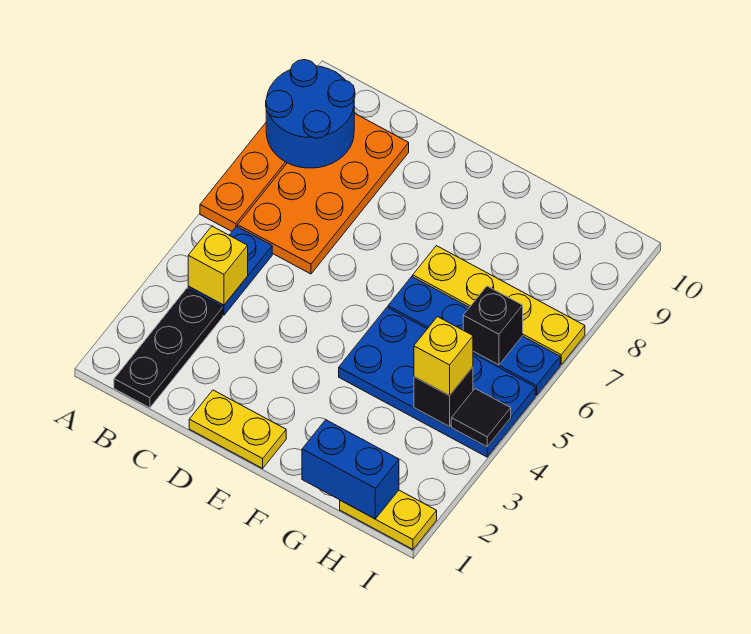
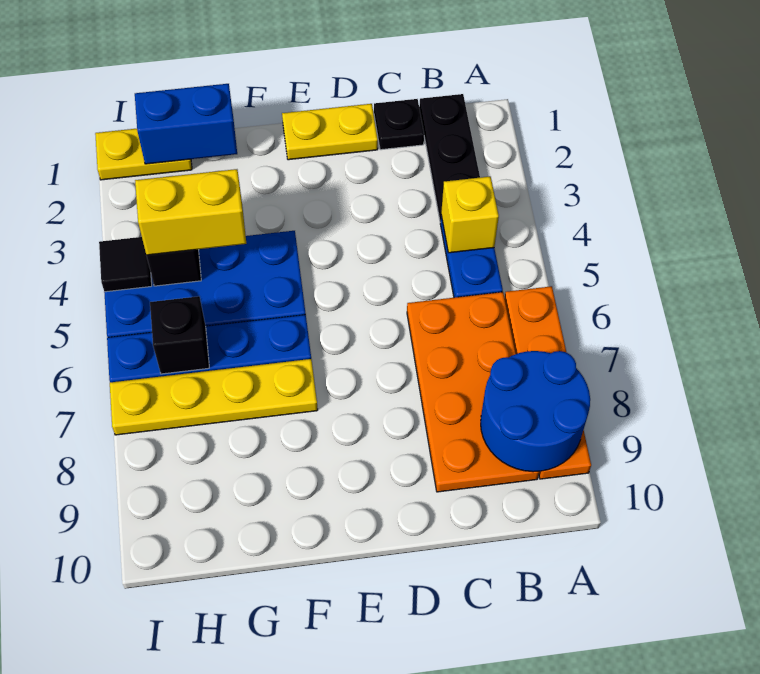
none -> black 1x1 plate [374,99,424,150]
yellow 1x1 brick [414,317,473,396] -> yellow 1x2 brick [135,169,246,255]

